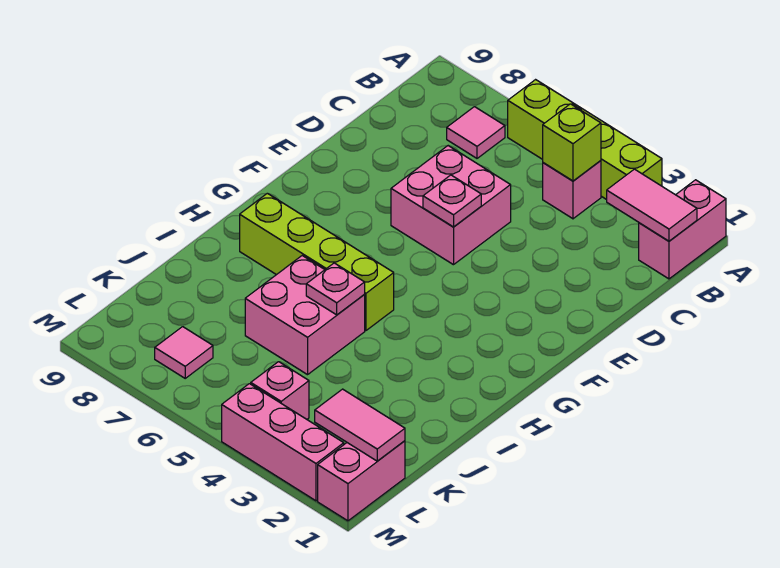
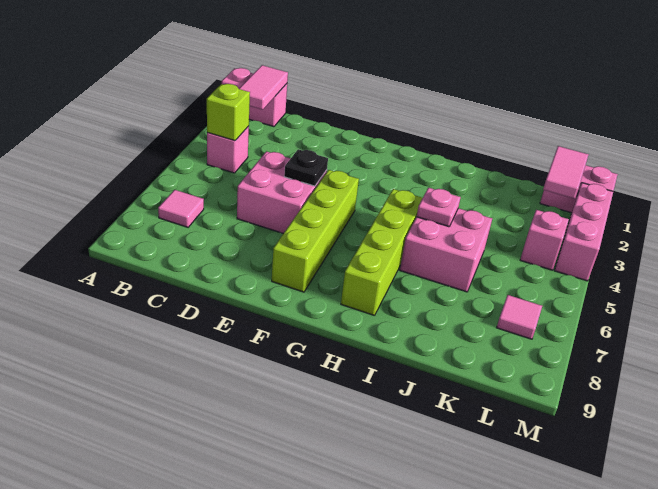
lime 1x4 brick [508,80,662,200] -> lime 1x4 brick moved to [272,170,359,292]
pink 1x1 plate [423,175,481,227] -> black 1x1 plate [284,149,328,186]

